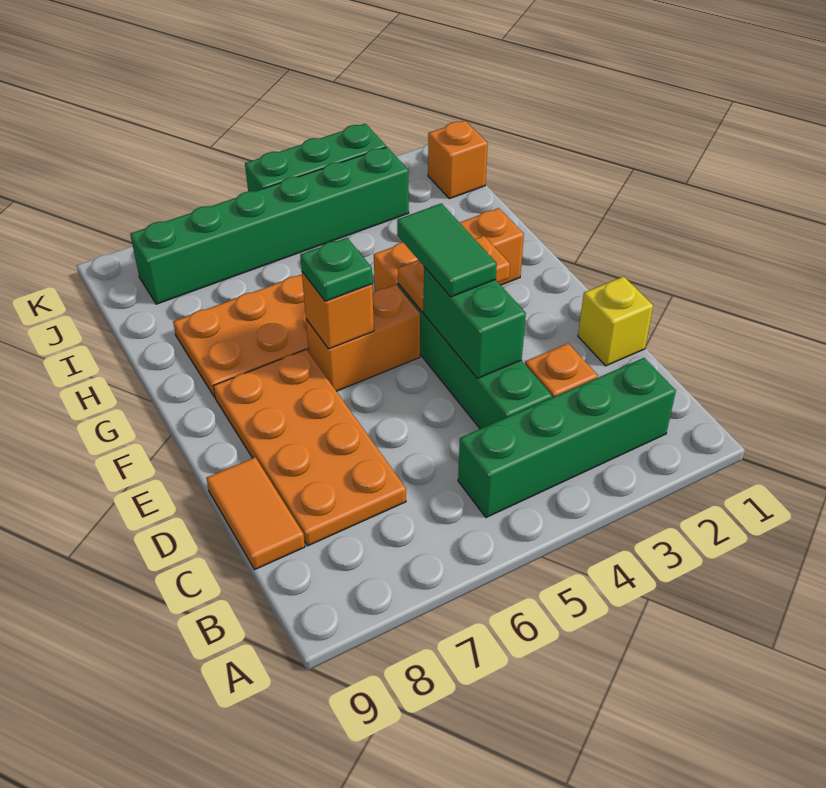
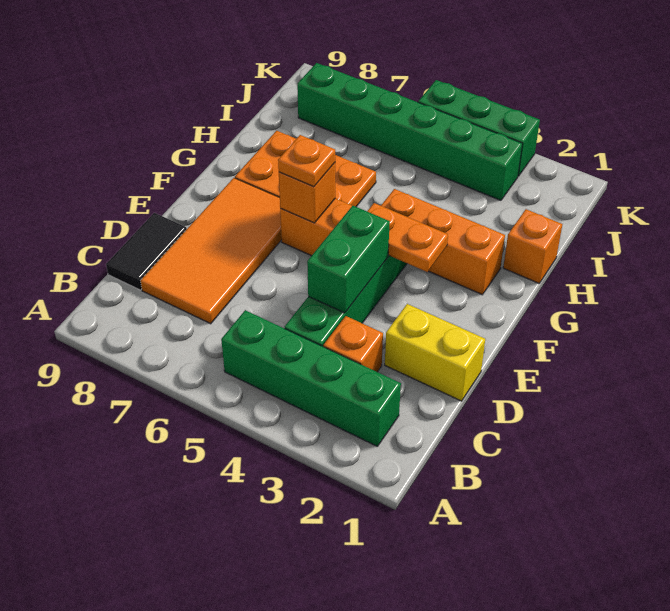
orange 2x4 plate [214,350,406,546] -> orange 2x4 tile [141,178,282,324]
orange 1x2 tile [206,457,305,569] -> black 1x2 tile [106,213,187,290]
yellow 1x1 brick [578,276,653,366] -> yellow 1x2 brick [385,304,485,401]
green 1x2 tile [397,204,497,297] -> none
green 1x1 plate [300,238,372,301] -> orange 1x1 plate [278,135,335,187]
orange 1x1 brick [428,121,488,199] -> orange 1x1 brick moved to [503,209,562,283]

